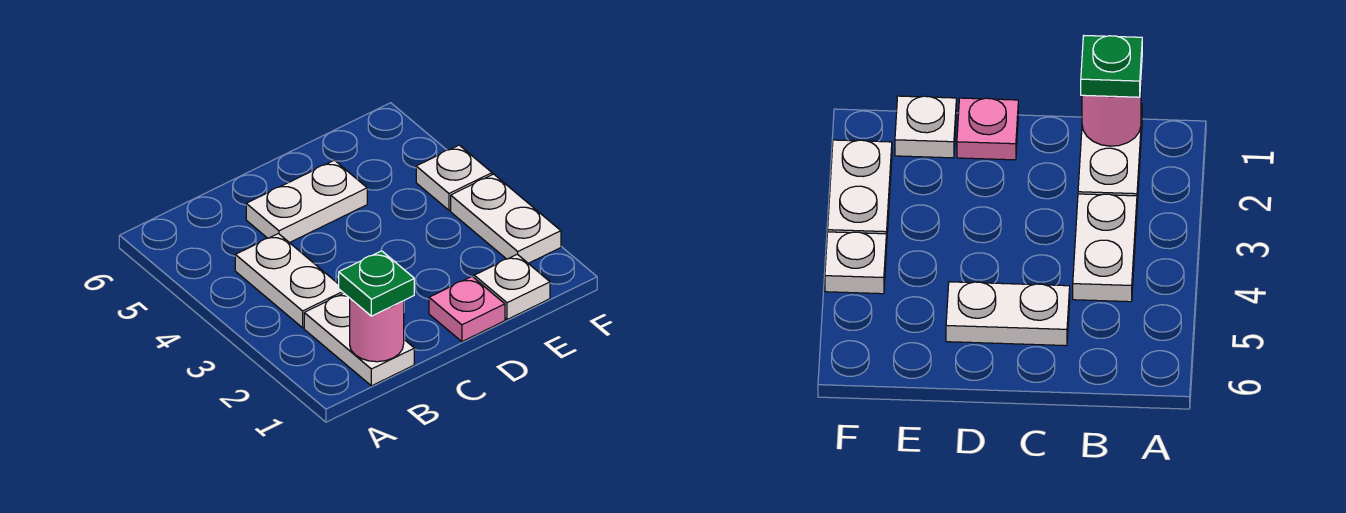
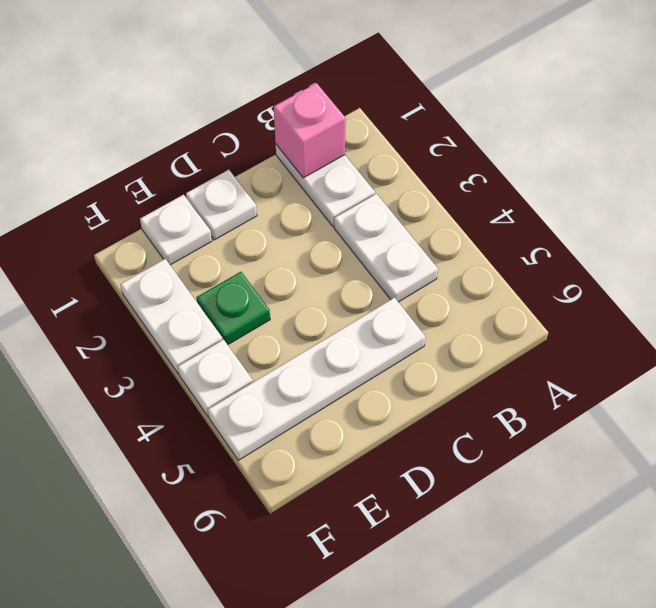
pink 1x1 round brick [350,299,404,362] -> pink 1x1 brick [274,83,346,178]
green 1x1 plate [339,251,414,316] -> green 1x1 plate moved to [196,272,270,345]
white 1x2 plate [246,160,367,243] -> white 1x4 plate [208,298,425,460]
pink 1x1 plate [429,276,505,342] -> white 1x1 plate [186,170,257,240]

